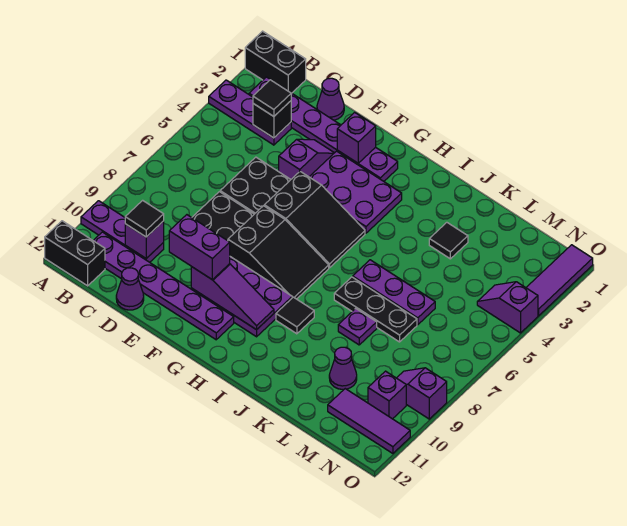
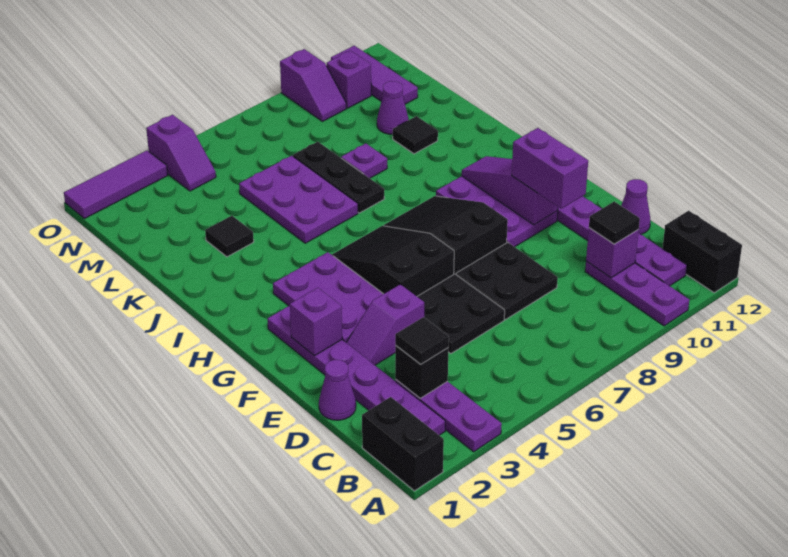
black 1x1 tile [276,297,314,334] -> black 1x1 tile moved to [393,116,438,154]
purple 1x3 plate [353,260,435,325] -> purple 2x3 plate [239,156,358,243]

